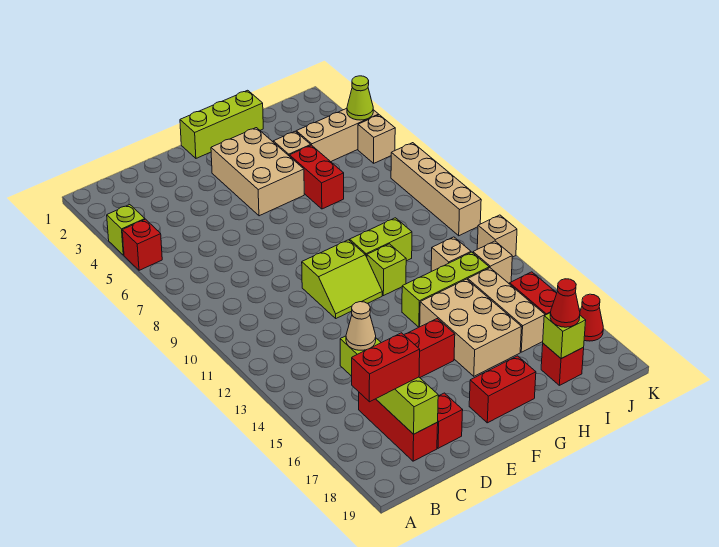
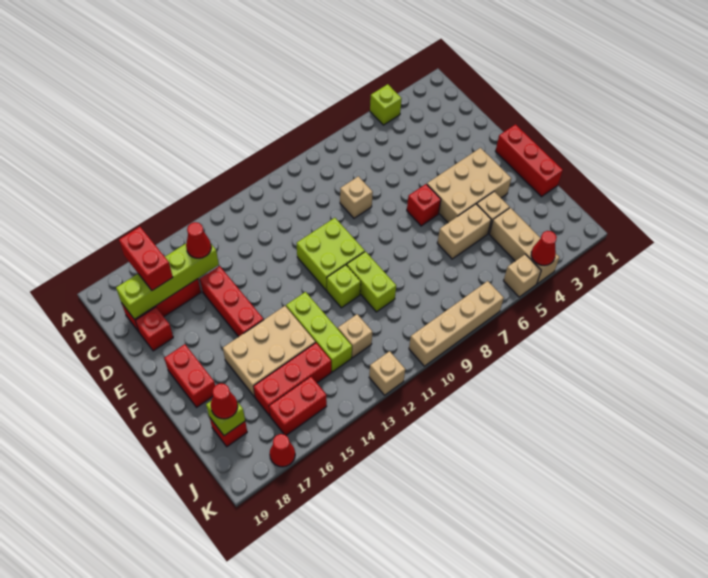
red 1x1 brick [122,219,162,270] -> red 1x1 brick moved to [407,184,441,226]
tan 1x1 cone [346,302,376,350] -> red 1x1 cone [186,222,211,258]
lime 2x2 slope [302,240,382,318] -> lime 2x2 brick [297,218,365,290]
lime 1x3 brick [180,90,263,158] -> red 1x3 brick [495,124,563,197]
red 1x2 brick [290,145,344,209] -> tan 1x2 brick [437,204,491,259]
tan 1x3 brick [468,268,545,352] -> red 1x3 brick [253,343,331,416]
tan 1x1 brick [473,241,512,283] -> tan 1x1 brick moved to [340,176,373,218]
lime 1x1 cone [347,76,373,120] -> red 1x1 cone [531,231,557,266]

